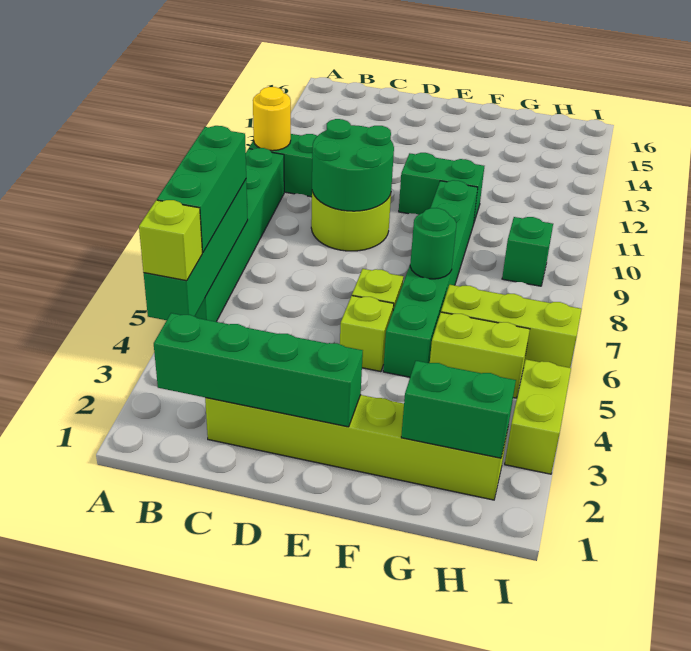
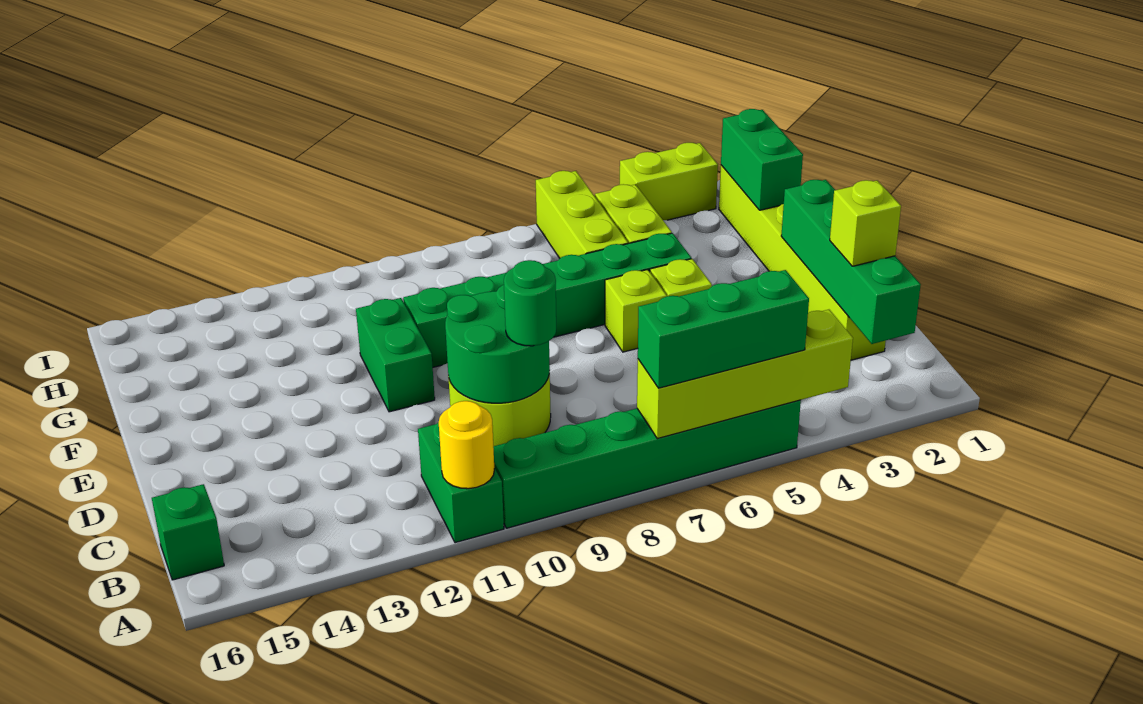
green 1x4 brick [144,180,248,320] -> lime 1x4 brick [637,310,853,439]
lime 1x1 brick [139,200,202,281] -> lime 1x1 brick moved to [830,180,901,266]
green 1x1 round brick [410,208,456,279] -> green 1x1 round brick moved to [504,260,556,346]
green 1x1 brick [502,217,553,286] -> green 1x1 brick moved to [152,484,224,580]

